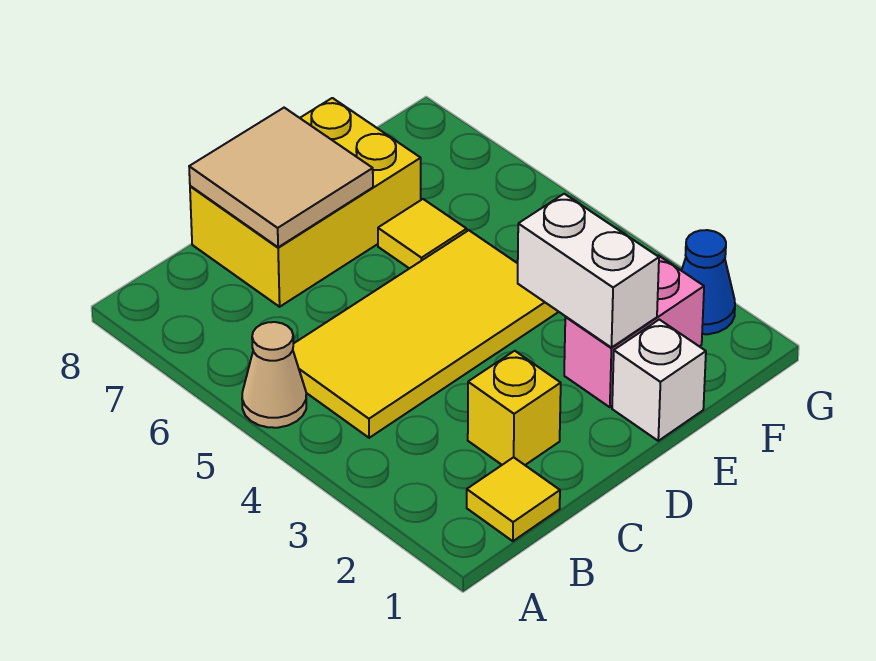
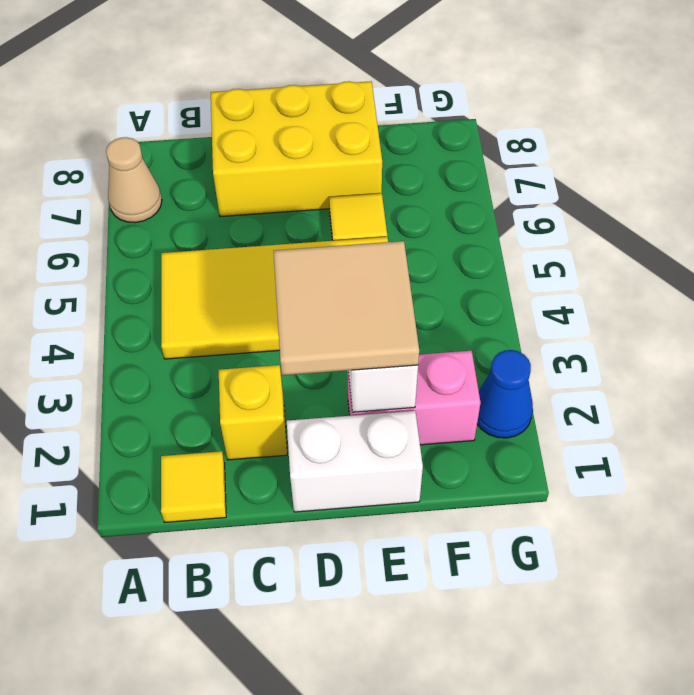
tan 1x1 cone [242,322,306,428] -> tan 1x1 cone moved to [106,137,162,223]
tan 2x2 tile [189,108,373,247] -> tan 2x2 tile moved to [274,241,419,375]
white 1x1 brick [612,320,706,441] -> white 1x2 brick [287,411,423,512]

